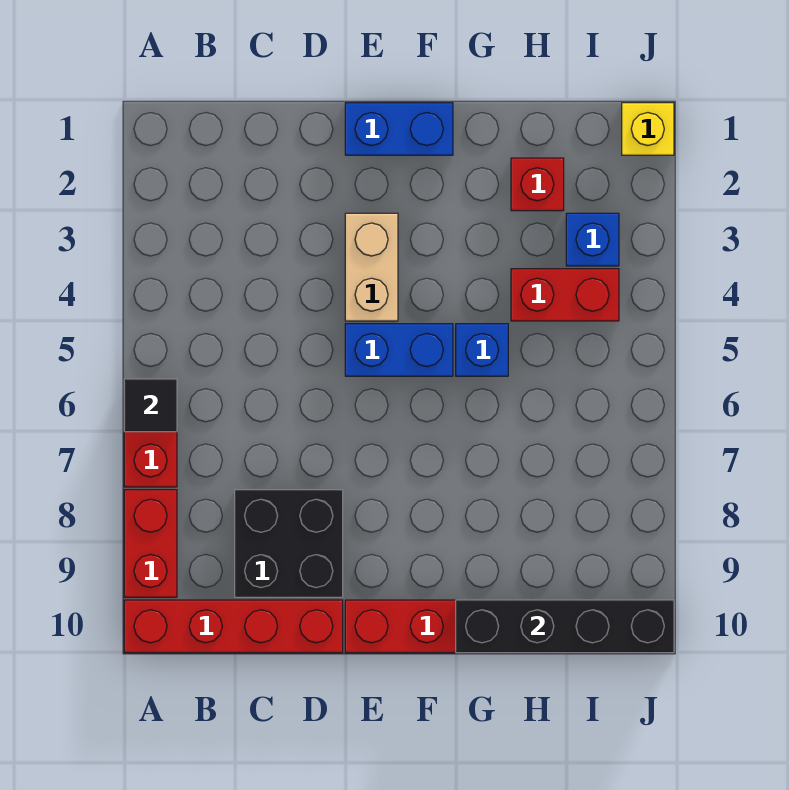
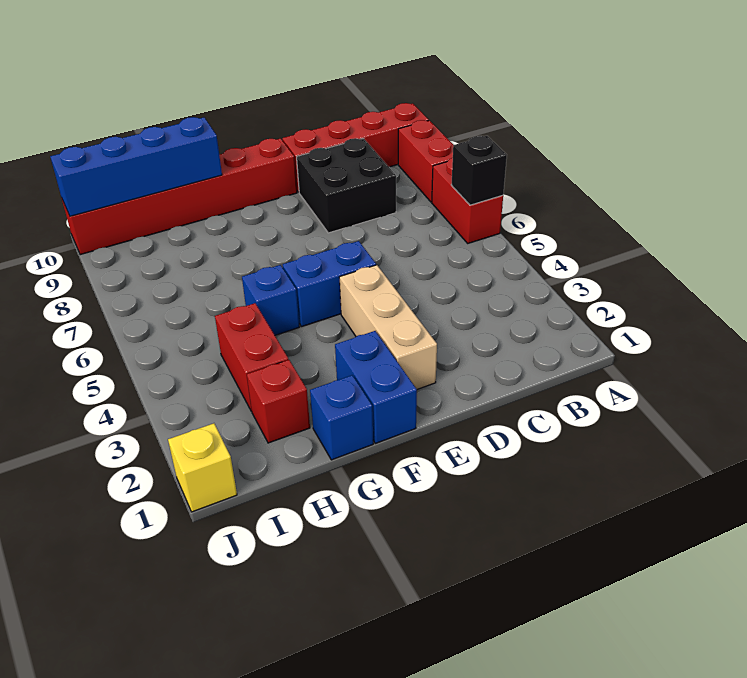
black 1x1 tile [124,379,177,432] -> black 1x1 brick [451,136,507,205]
blue 1x2 brick [345,103,453,155] -> blue 1x2 brick turned to [335,331,417,443]
tan 1x2 brick [345,213,398,321] -> tan 1x3 brick [339,265,437,389]
black 1x4 brick [456,600,674,653] -> blue 1x4 brick [50,117,222,216]
red 1x2 brick [511,269,619,321] -> red 1x2 brick turned to [215,303,289,411]
blue 1x1 brick [566,213,619,266] -> blue 1x1 brick moved to [310,375,373,460]

